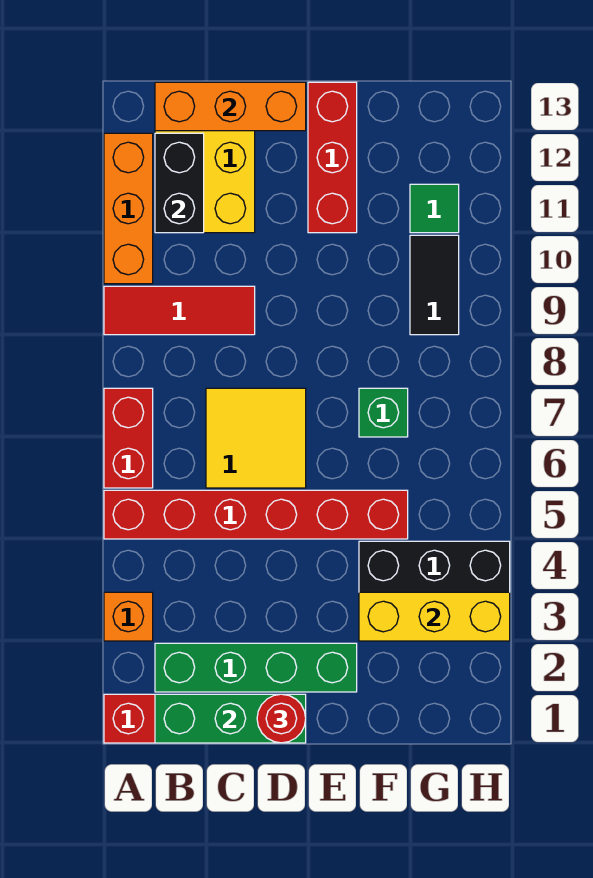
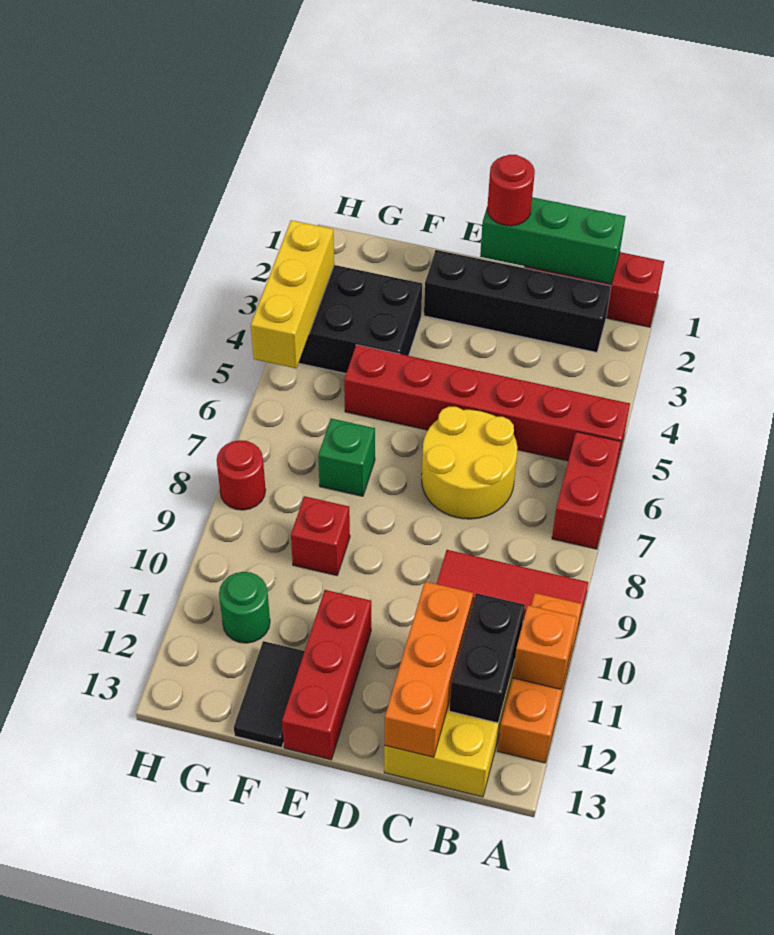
orange 1x1 brick [104,592,153,641] -> orange 1x1 brick moved to [513,605,577,689]
green 1x4 brick [155,643,357,692] -> black 1x4 brick [424,250,611,352]
orange 1x3 brick [155,82,306,131] -> orange 1x3 brick turned to [385,582,473,757]
yellow 2x2 tile [206,388,306,488] -> yellow 2x2 round brick [422,407,517,519]
yellow 1x3 brick [359,592,510,641] -> yellow 1x3 brick turned to [251,220,334,368]
none -> red 1x1 brick [291,496,350,575]
black 1x2 tile [410,235,459,335] -> black 1x2 tile moved to [234,641,304,748]
green 1x1 tile [410,184,459,233] -> green 1x1 round brick [219,572,270,643]
none -> red 1x1 round brick [217,440,266,510]

